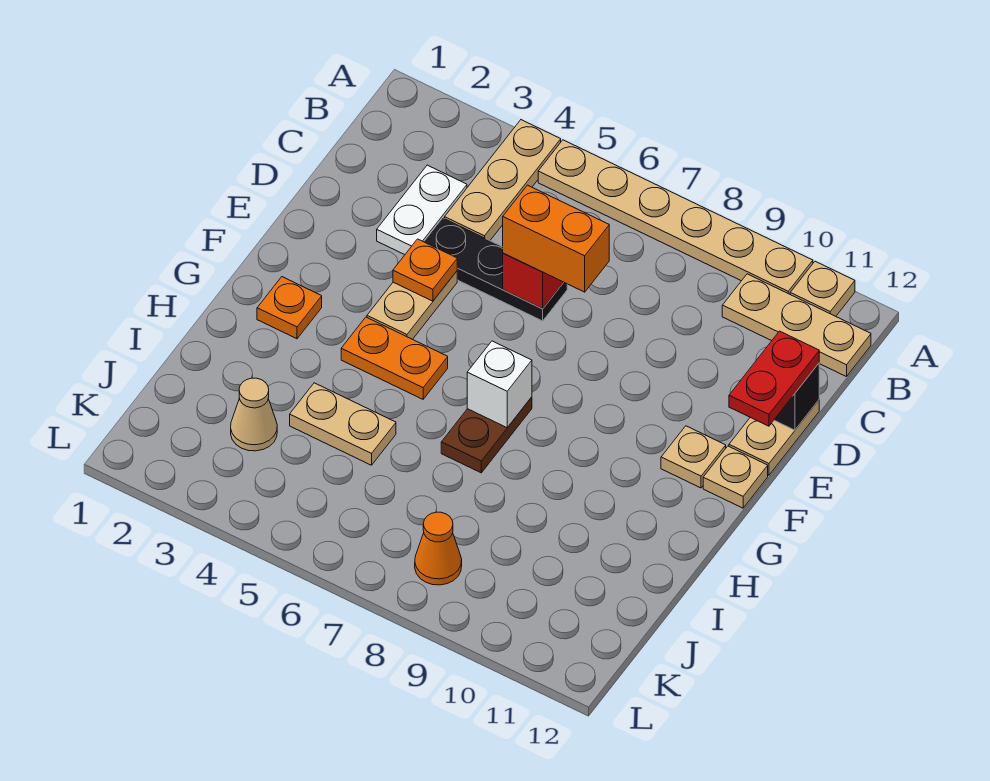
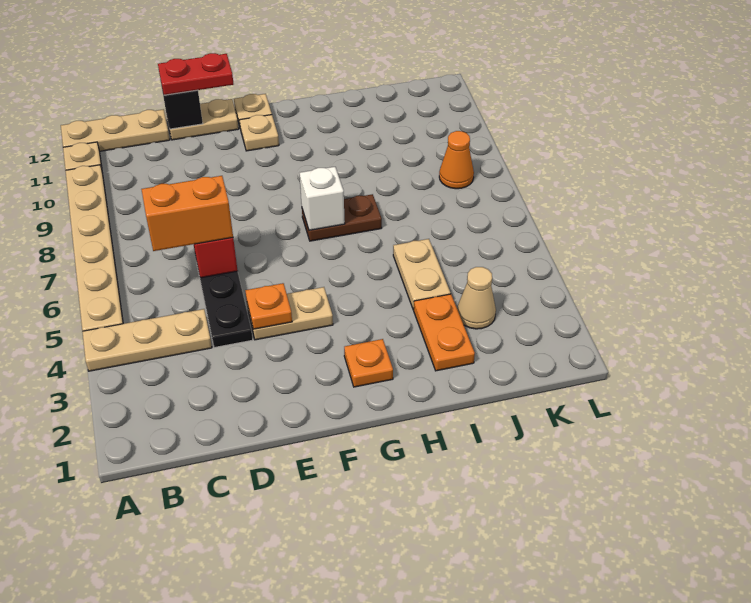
tan 1x3 plate [722,274,871,377] -> tan 1x3 plate turned to [61,109,170,151]
white 1x2 plate [377,165,467,255] -> none
orange 1x2 brick [503,185,609,292] -> orange 1x2 brick turned to [141,176,233,251]
orange 1x2 plate [341,317,448,399] -> orange 1x2 plate moved to [414,294,475,371]

